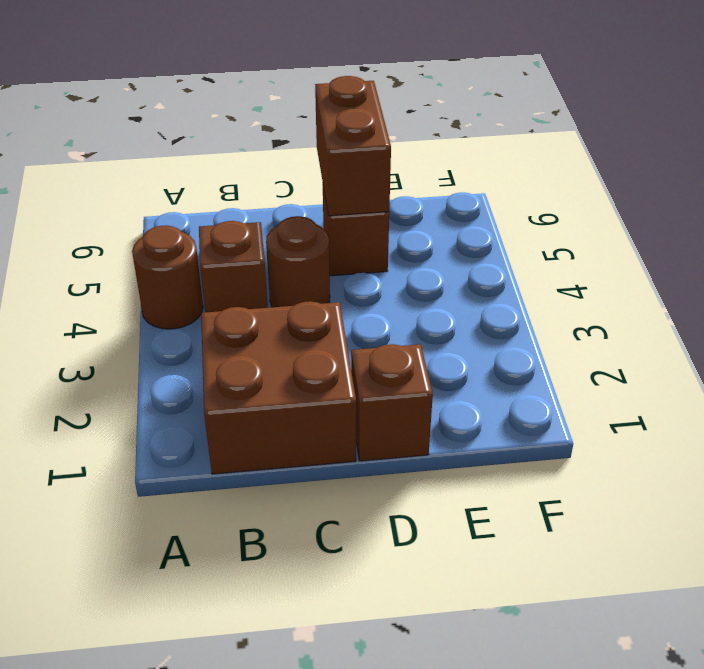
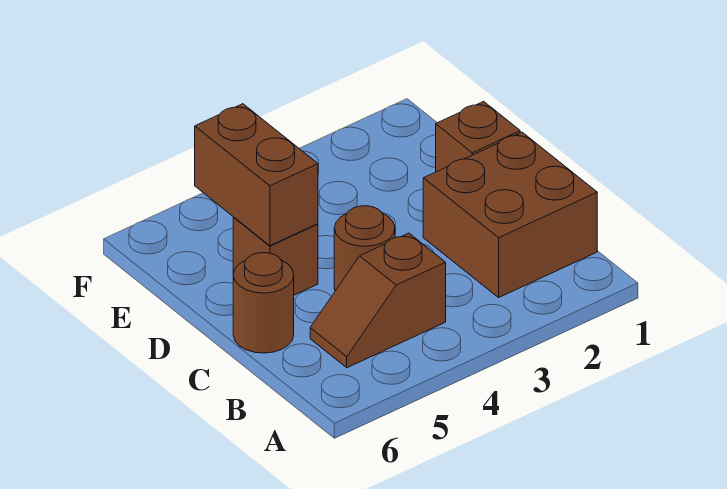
brown 1x1 round brick [132,225,203,329] -> brown 1x1 round brick moved to [233,253,294,353]
brown 1x2 brick [315,76,391,216] -> brown 1x2 brick turned to [195,104,318,246]

